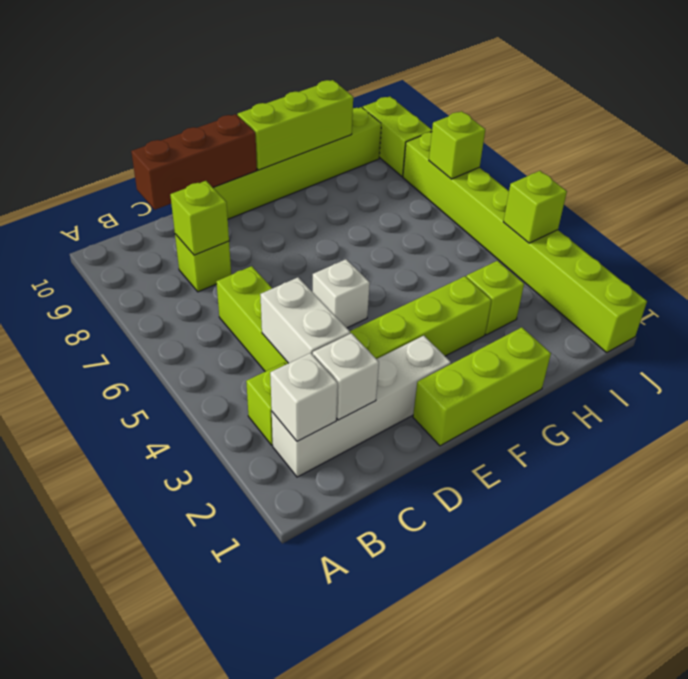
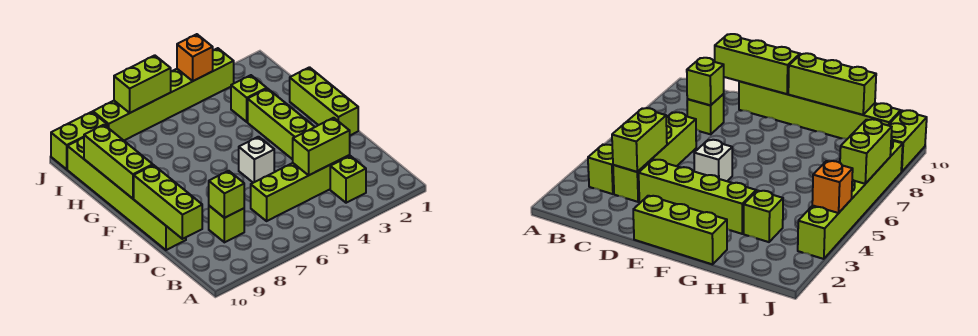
white 1x4 brick [272,336,451,477] -> none
white 1x1 brick [270,353,338,441] -> none
white 1x1 brick [313,333,379,420] -> none
white 1x2 brick [260,277,350,363] -> lime 1x2 brick [293,118,350,176]
brown 1x3 brick [131,114,257,210] -> lime 1x3 brick [134,165,202,239]
lime 1x8 brick [403,132,647,352] -> lime 1x6 brick [93,48,234,140]
lime 1x1 brick [504,171,567,243] -> orange 1x1 brick [177,34,213,81]
lime 1x1 brick [429,111,485,179] -> lime 1x2 brick [114,55,171,113]

